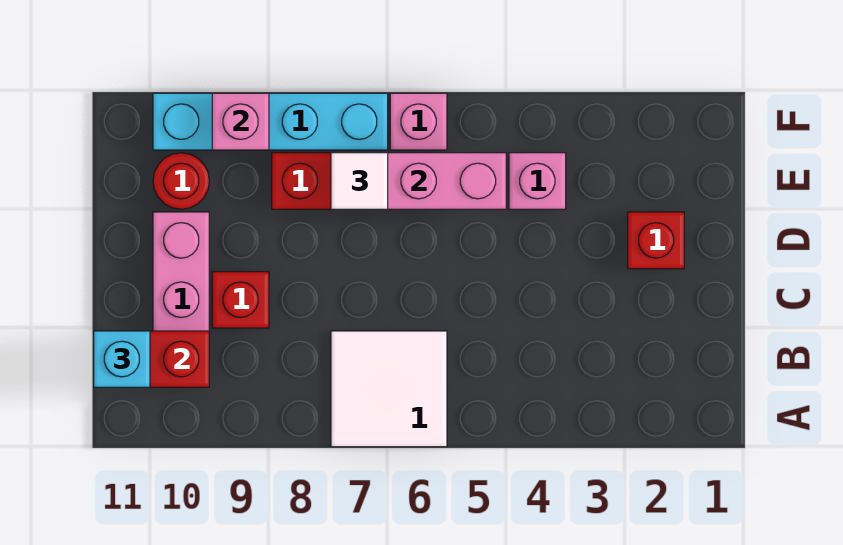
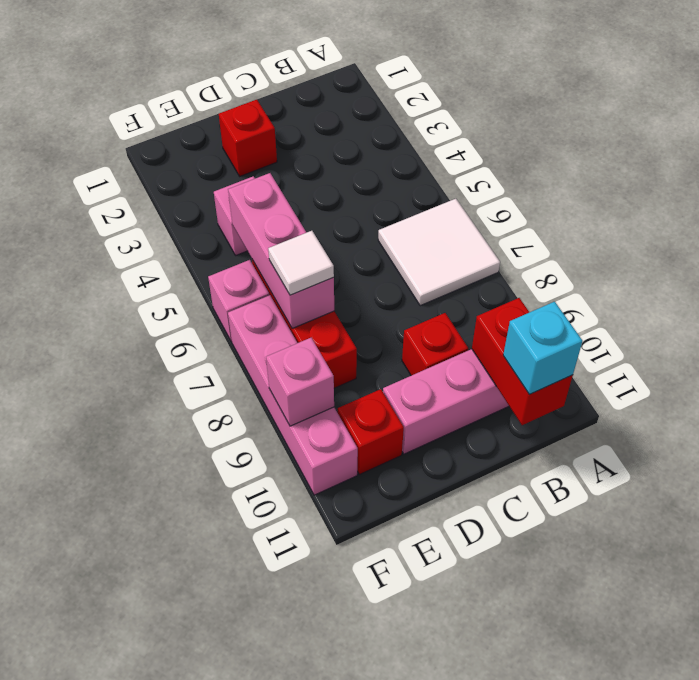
red 1x1 round brick [153,153,209,209] -> red 1x1 brick [338,389,404,474]
cyan 1x4 brick [153,93,388,150] -> pink 1x4 brick [228,295,358,495]

